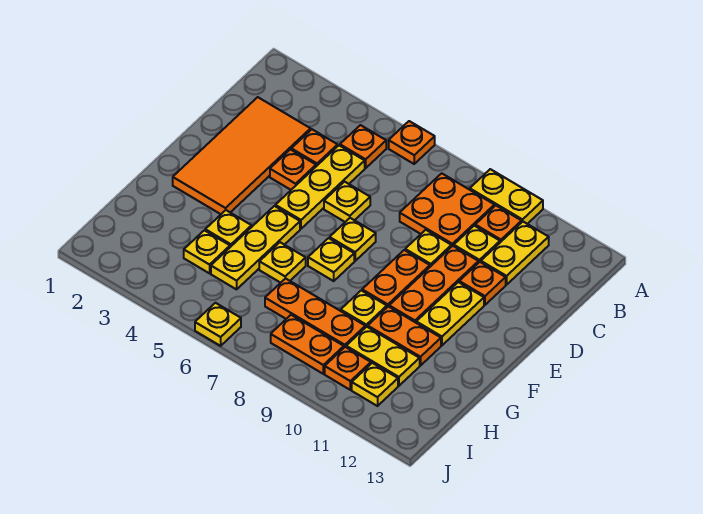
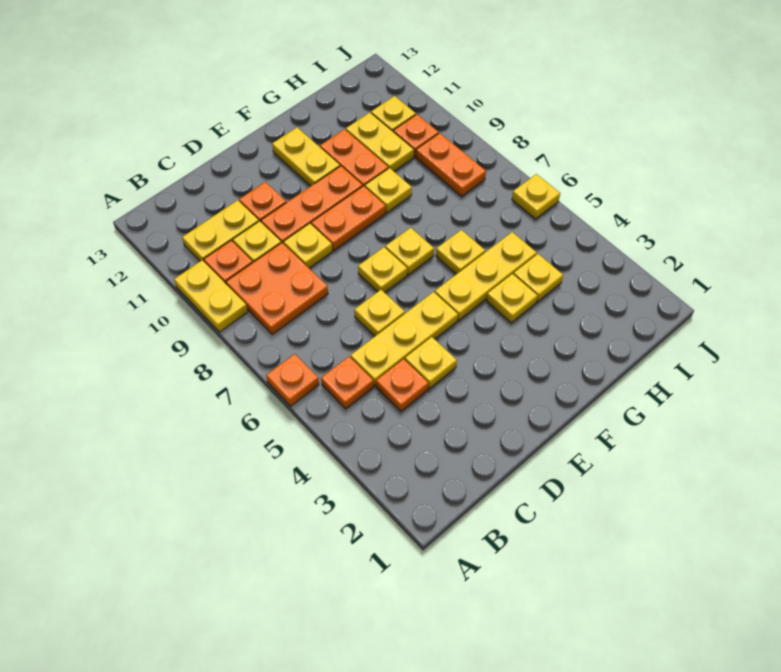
orange 2x4 tile [173,97,311,214] -> none
orange 1x1 plate [270,149,316,190] -> yellow 1x1 plate [405,337,457,388]
yellow 1x2 plate [416,282,484,345] -> yellow 1x2 plate turned to [272,127,340,186]
orange 1x3 plate [265,278,365,347] -> none

